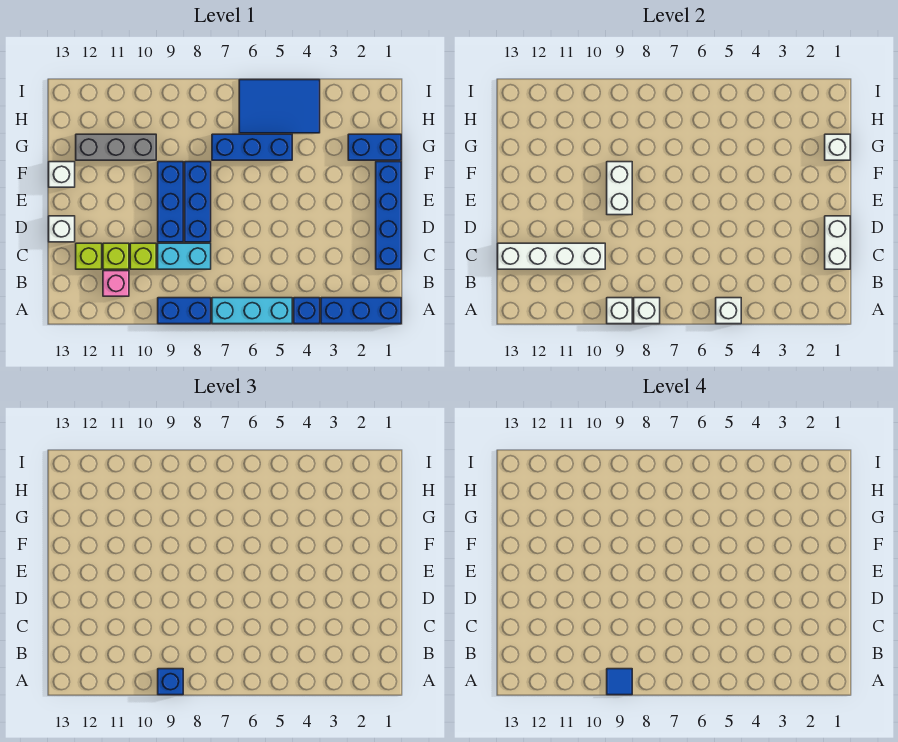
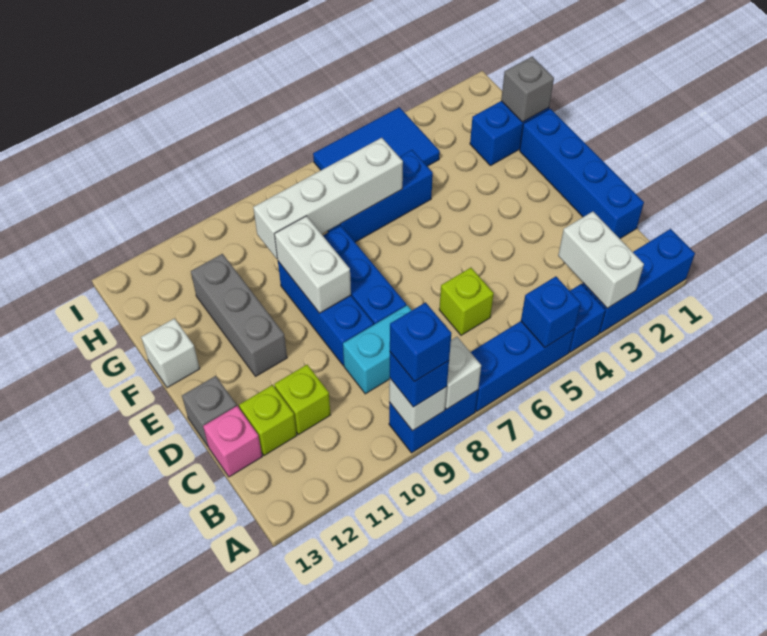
cyan 1x3 brick [212,298,292,324] -> blue 1x3 brick [471,321,575,411]
white 1x1 brick [716,298,741,324] -> blue 1x1 brick [521,276,581,347]
blue 1x1 tile [607,669,632,695] -> blue 1x1 brick [390,302,451,382]
pink 1x1 brick [103,271,129,296] -> pink 1x1 brick moved to [203,406,262,477]
white 1x2 brick [825,216,850,269] -> white 1x2 brick moved to [558,212,644,308]
lime 1x1 brick [130,243,156,269] -> lime 1x1 brick moved to [439,268,494,335]
white 1x4 brick [498,243,605,269] -> white 1x4 brick moved to [253,138,403,259]
white 1x1 brick [49,216,75,242] -> grey 1x1 brick [182,376,237,446]
white 1x1 brick [825,134,850,160] -> grey 1x1 brick [501,57,554,122]
grey 1x3 brick [76,134,156,160] -> grey 1x3 brick turned to [191,254,287,376]

